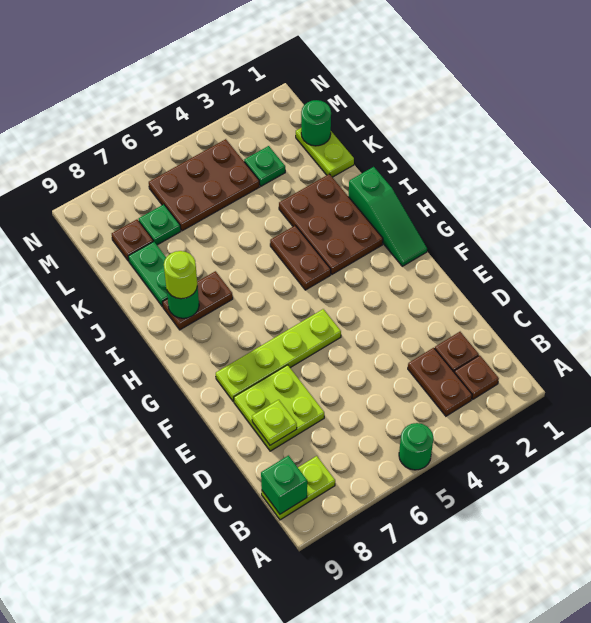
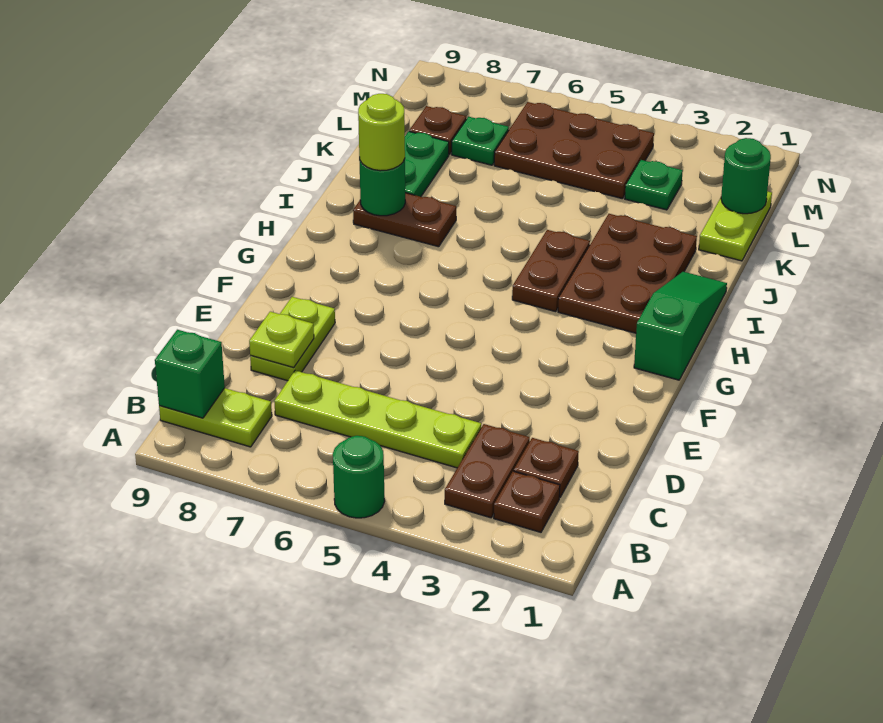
lime 2x2 plate [234,365,324,451] -> lime 1x2 plate [250,297,335,381]
lime 1x4 plate [216,309,341,402] -> lime 1x4 plate moved to [274,370,481,468]
green 1x3 slope [349,167,427,266] -> green 1x3 slope turned to [634,272,727,380]

